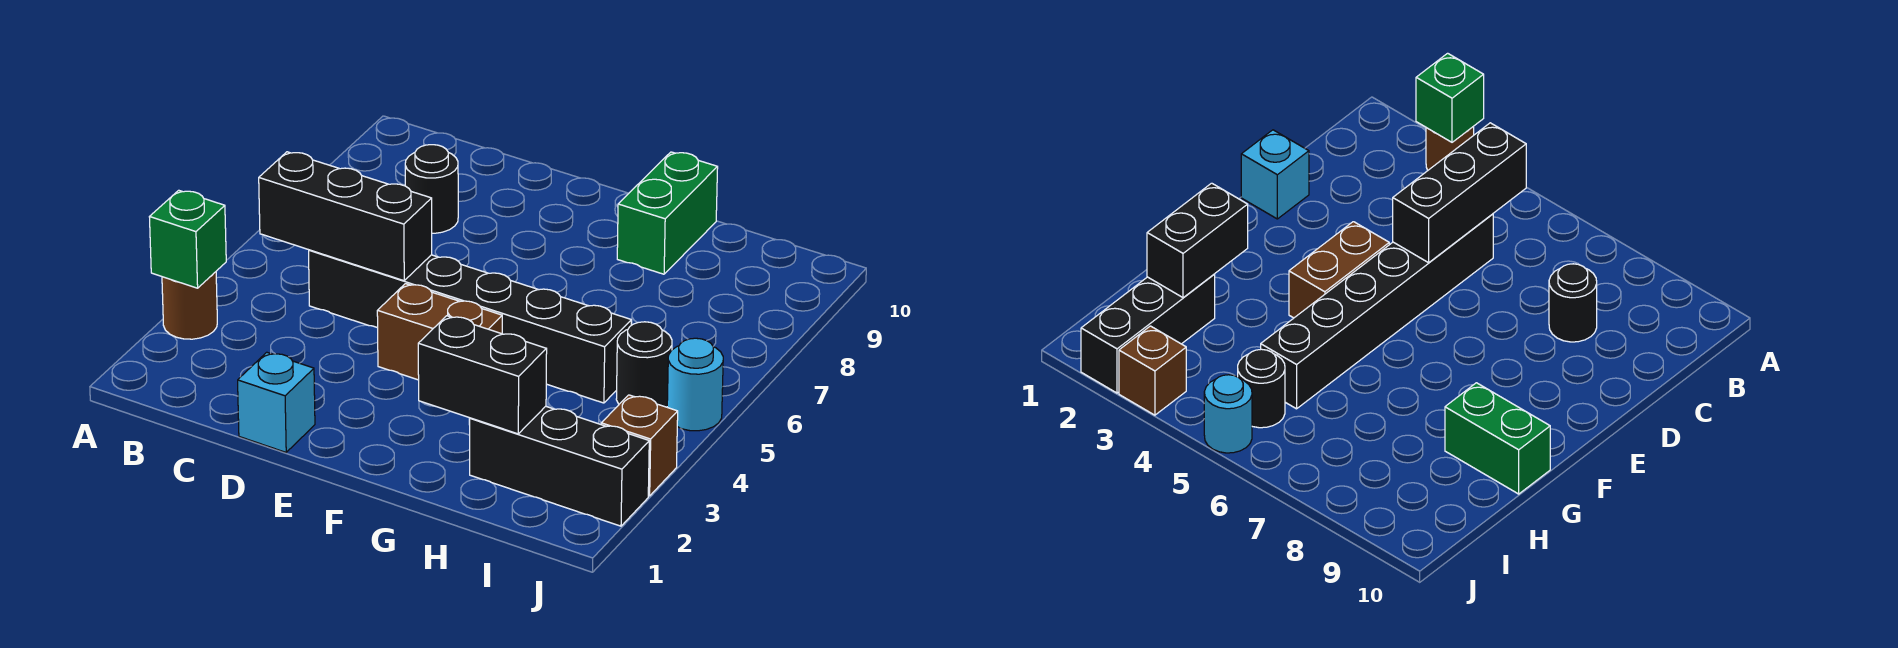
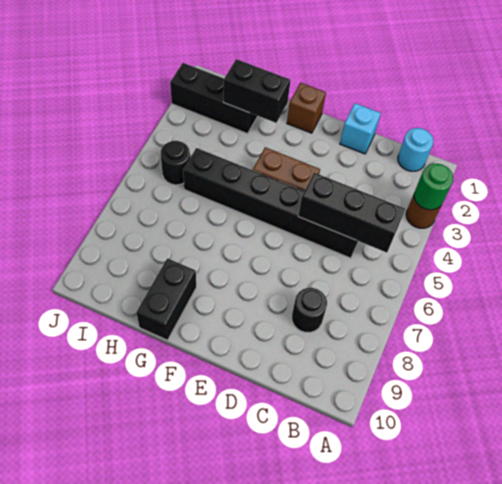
green 1x1 brick [150,190,226,288] -> green 1x1 round brick [414,164,453,210]
green 1x2 brick [617,152,718,274] -> black 1x2 brick [136,258,196,340]
brown 1x1 brick [601,395,678,496] -> brown 1x1 brick moved to [287,83,326,133]
cyan 1x1 round brick [667,338,723,431] -> cyan 1x1 round brick moved to [398,128,433,171]

